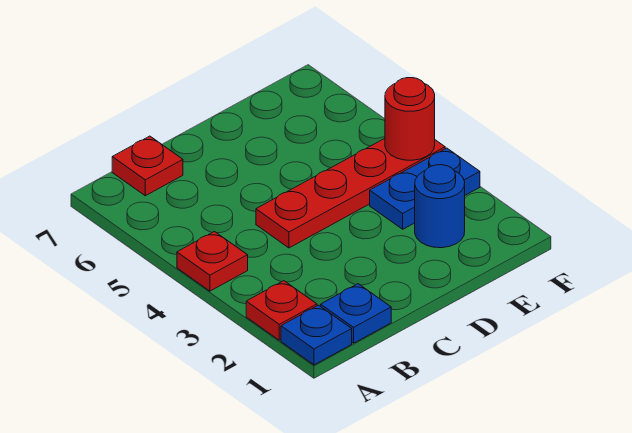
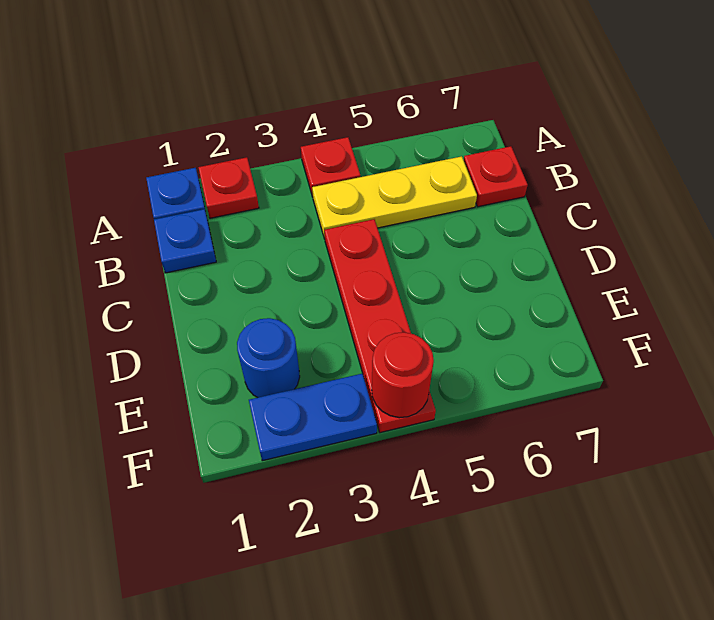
none -> yellow 1x3 plate [312,156,477,239]
blue 1x2 plate [370,148,480,229] -> blue 1x2 plate turned to [249,373,377,461]

